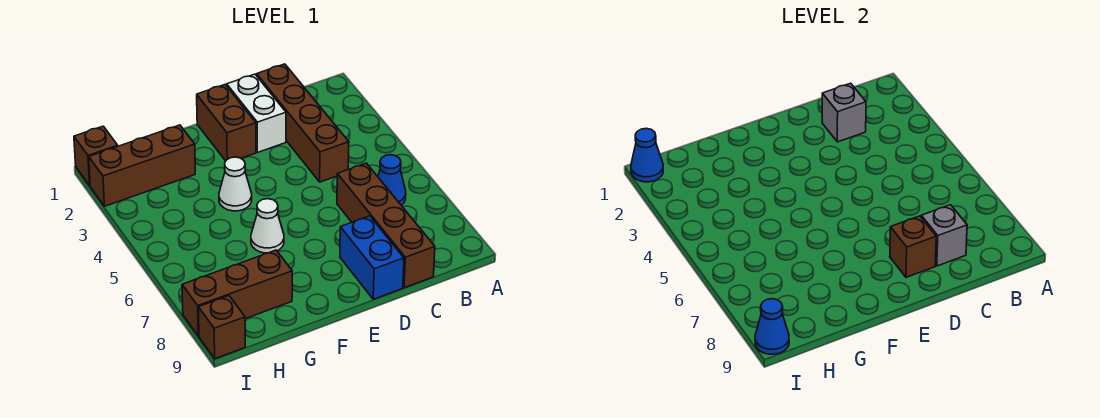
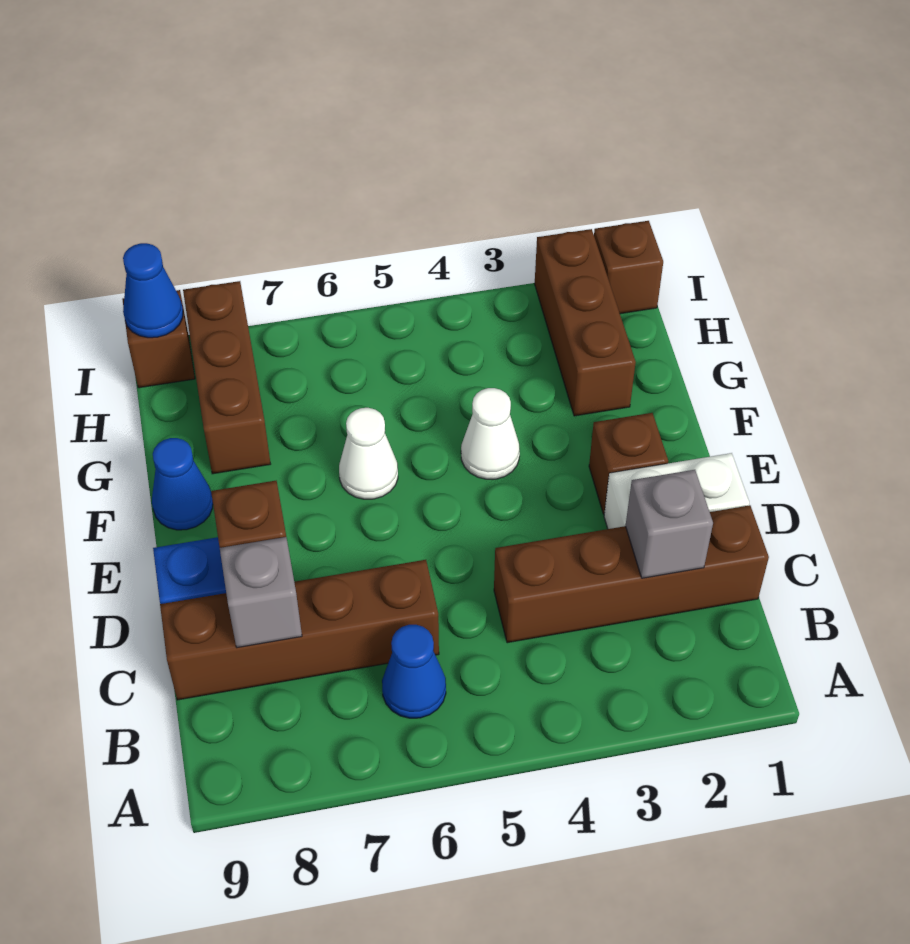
brown 1x2 brick [197,85,256,161] -> brown 1x1 brick [589,413,668,514]
blue 1x1 cone [631,128,663,182] -> blue 1x1 cone moved to [152,438,213,530]

